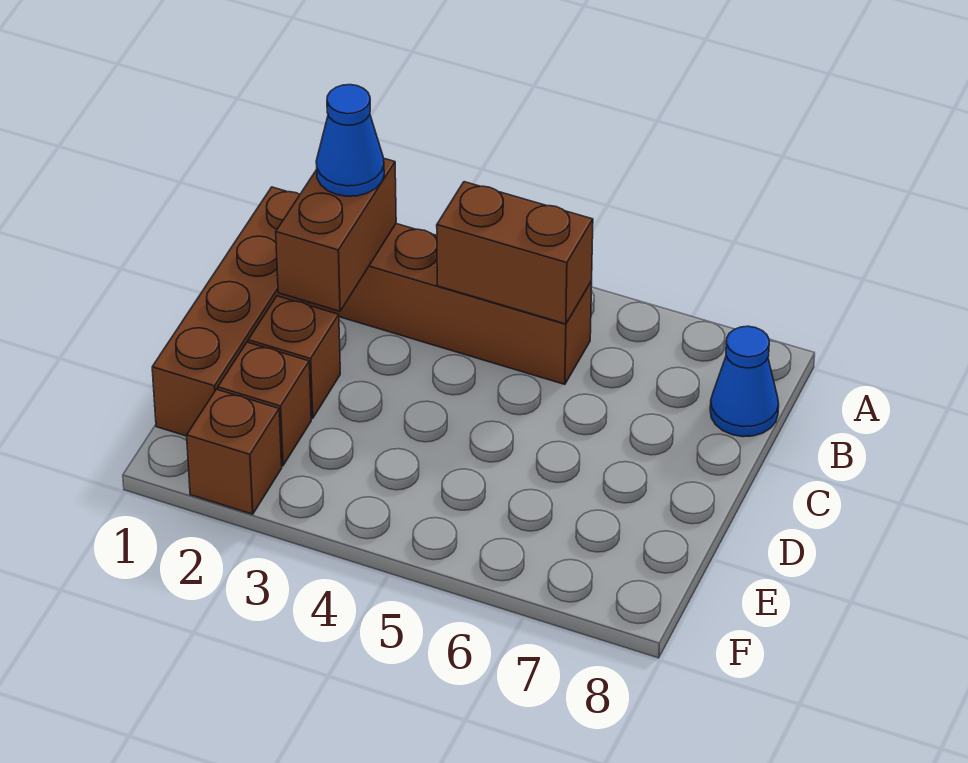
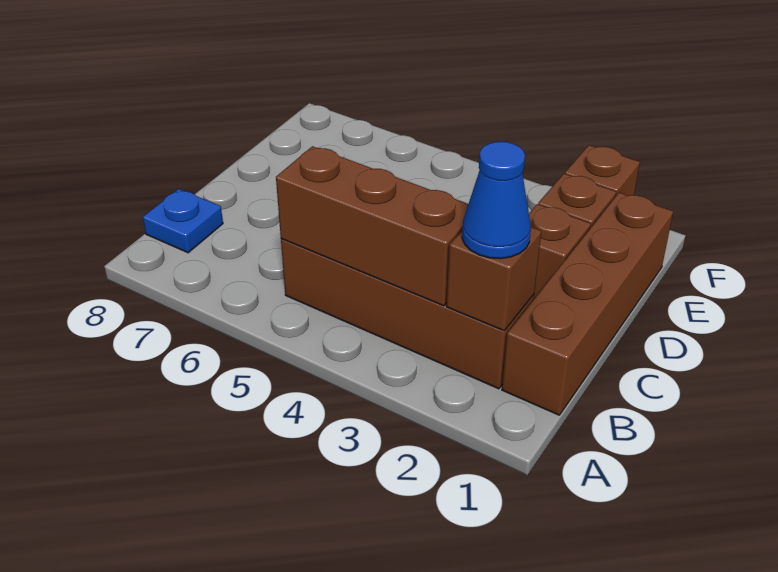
brown 1x2 brick [276,159,396,311] -> brown 1x1 brick [447,227,541,331]
brown 1x2 brick [437,182,593,324] -> brown 1x3 brick [276,146,468,306]
blue 1x1 cone [710,326,779,437] -> blue 1x1 plate [143,189,223,253]

